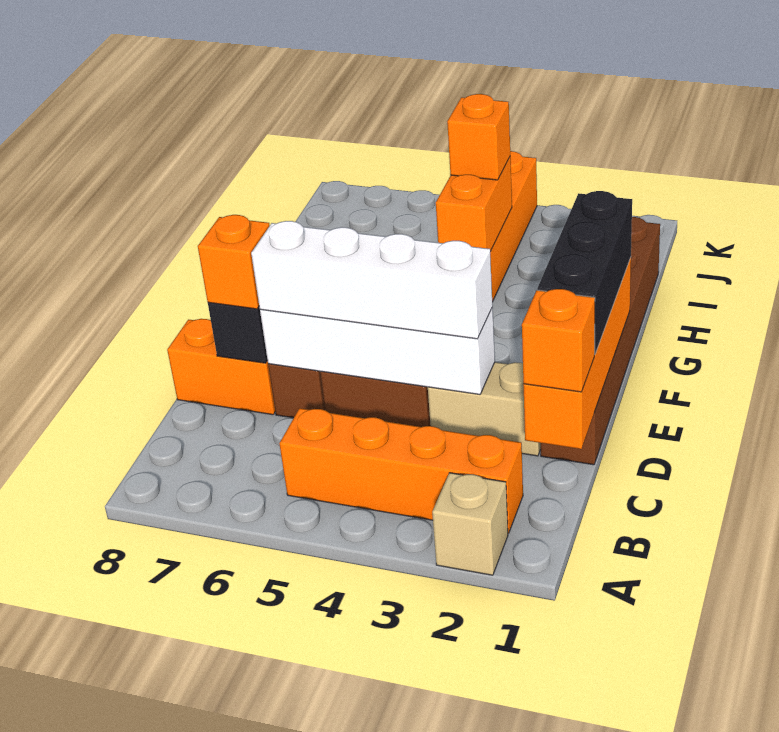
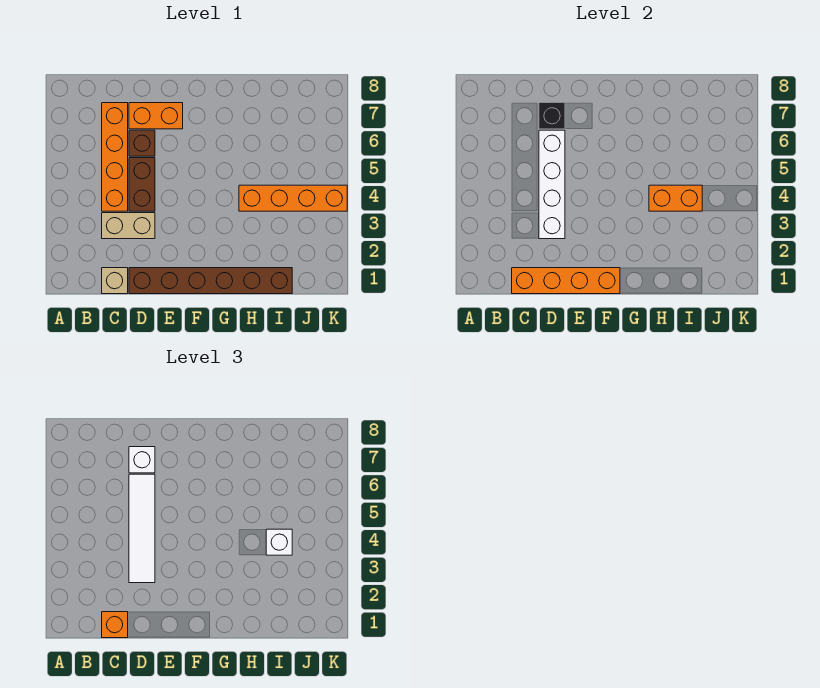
tan 1x1 brick [432,473,508,575] -> tan 1x1 brick moved to [102,268,128,294]
orange 1x4 brick [279,408,523,533] -> orange 1x4 brick moved to [102,103,128,211]
black 1x3 brick [537,191,632,355] -> none
tan 1x2 brick [428,362,541,456] -> tan 1x2 brick turned to [102,213,155,239]
white 1x4 brick [251,221,493,339] -> white 1x4 tile [129,474,155,583]
orange 1x2 brick [167,319,275,415] -> orange 1x2 brick turned to [129,103,183,129]
orange 1x1 brick [198,215,270,309] -> white 1x1 brick [129,447,155,473]
orange 1x1 brick [447,94,510,180] -> white 1x1 brick [266,529,292,555]

